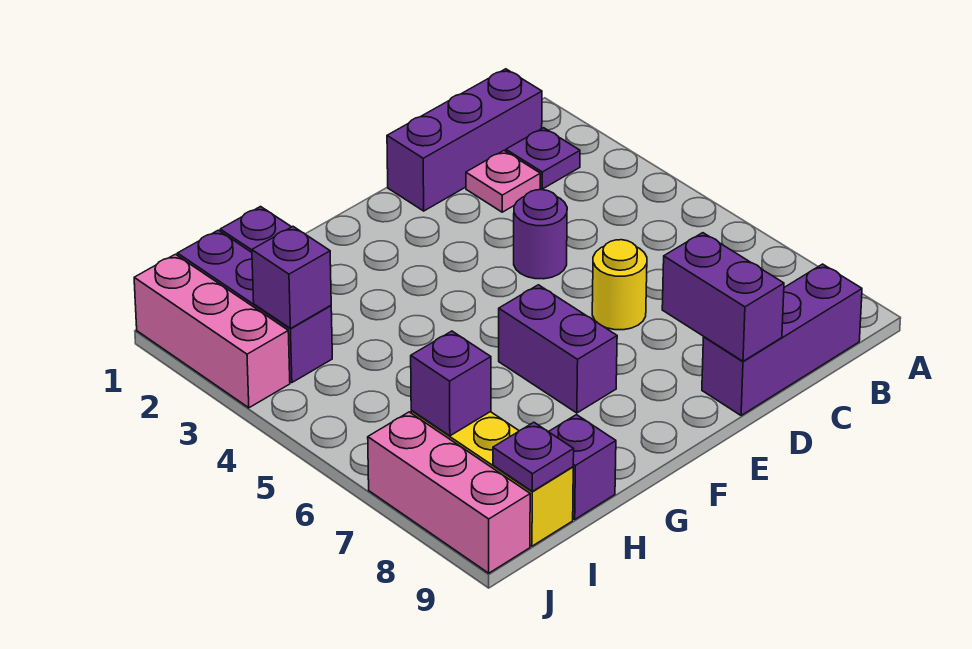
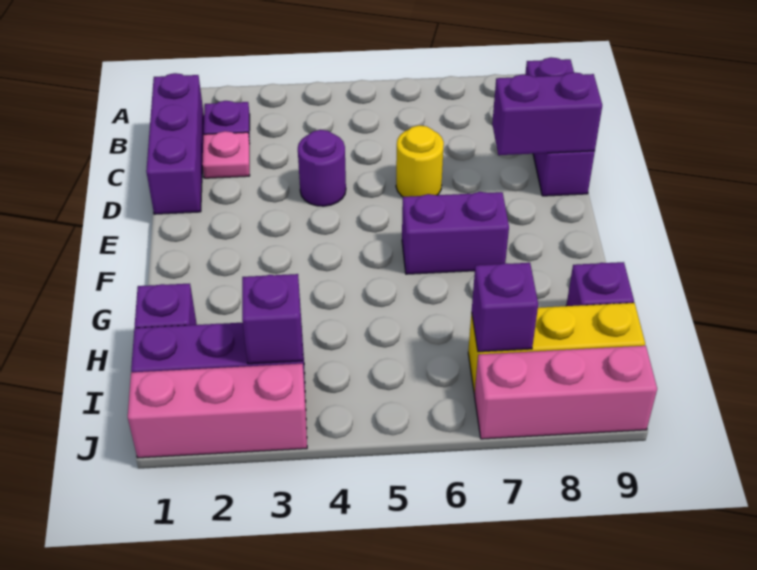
purple 1x1 plate [493,422,574,491] -> none

